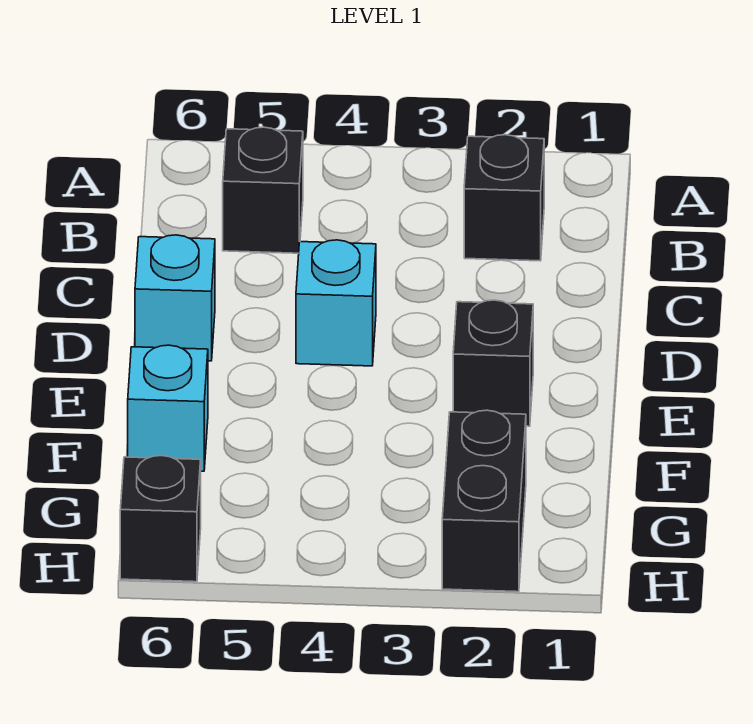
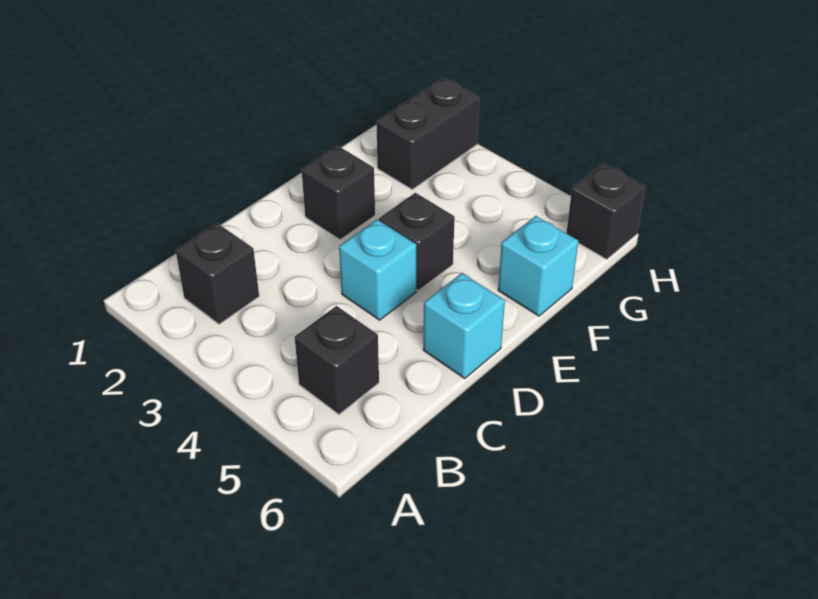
none -> black 1x1 brick [379,193,455,291]

